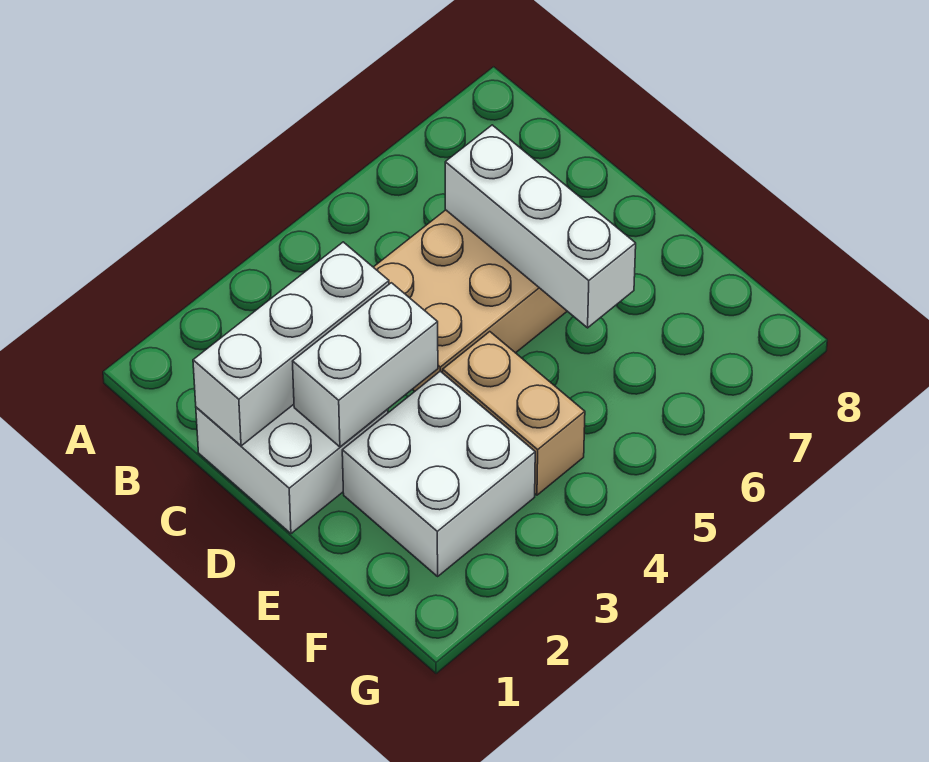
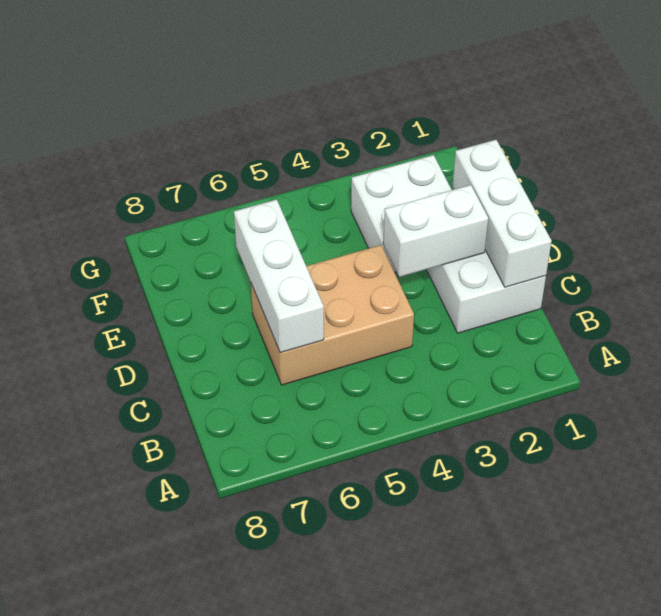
white 1x3 brick [193,242,389,446] -> white 1x3 brick turned to [453,140,551,287]
tan 1x2 brick [443,332,585,495] -> none

